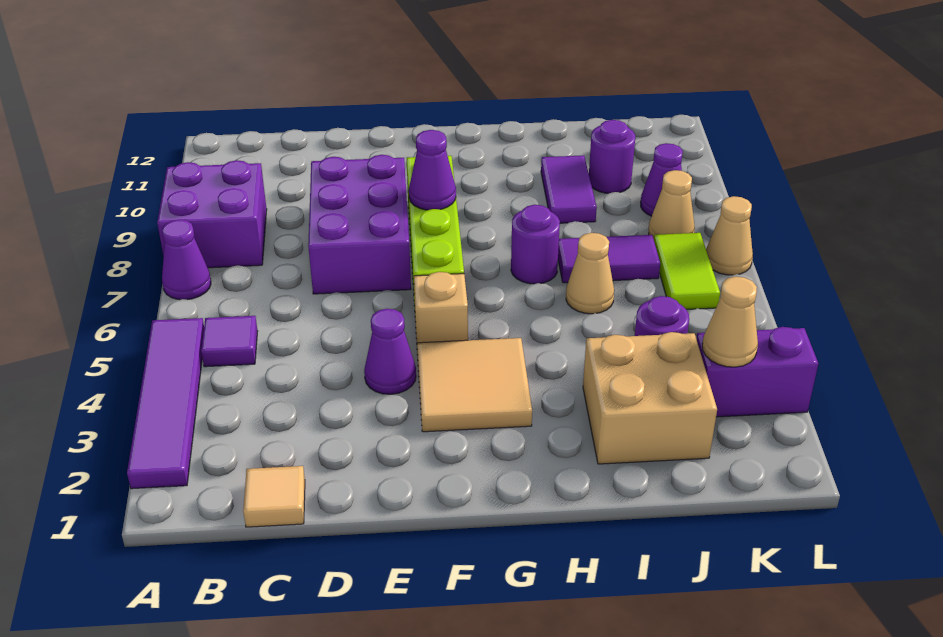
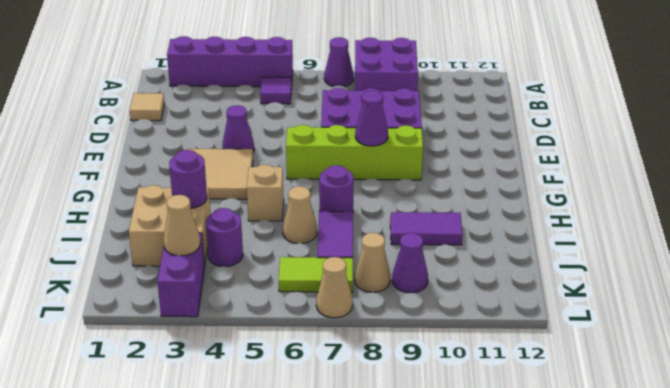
purple 1x4 tile [127,318,204,489] -> purple 1x4 brick [167,36,293,87]
tan 1x1 brick [414,272,468,355] -> tan 1x1 brick moved to [247,165,284,221]
purple 1x1 round brick [589,120,635,193] -> purple 1x1 round brick moved to [169,150,207,208]

